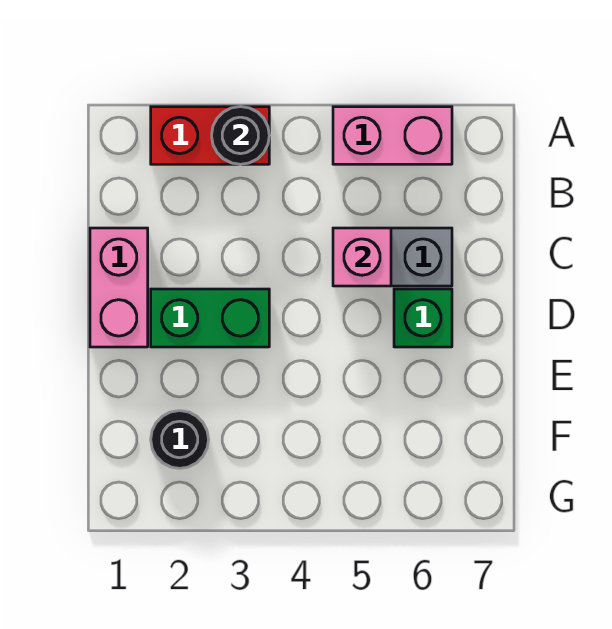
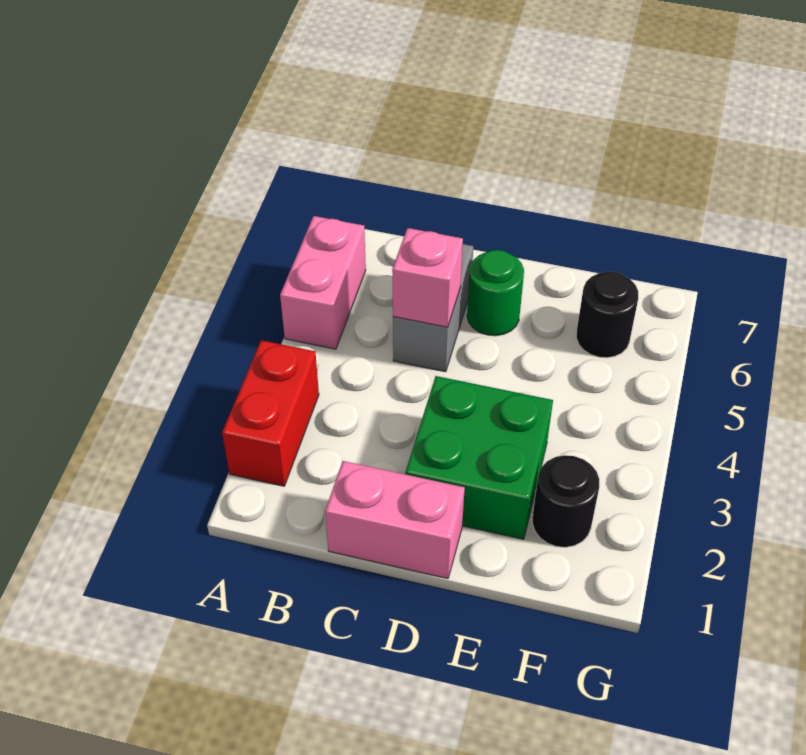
black 1x1 round brick [212,107,269,164] -> black 1x1 round brick moved to [576,271,638,358]
green 1x2 brick [151,289,269,347] -> green 2x2 brick [405,376,553,539]
green 1x1 brick [394,289,452,347] -> green 1x1 round brick [467,250,524,336]

